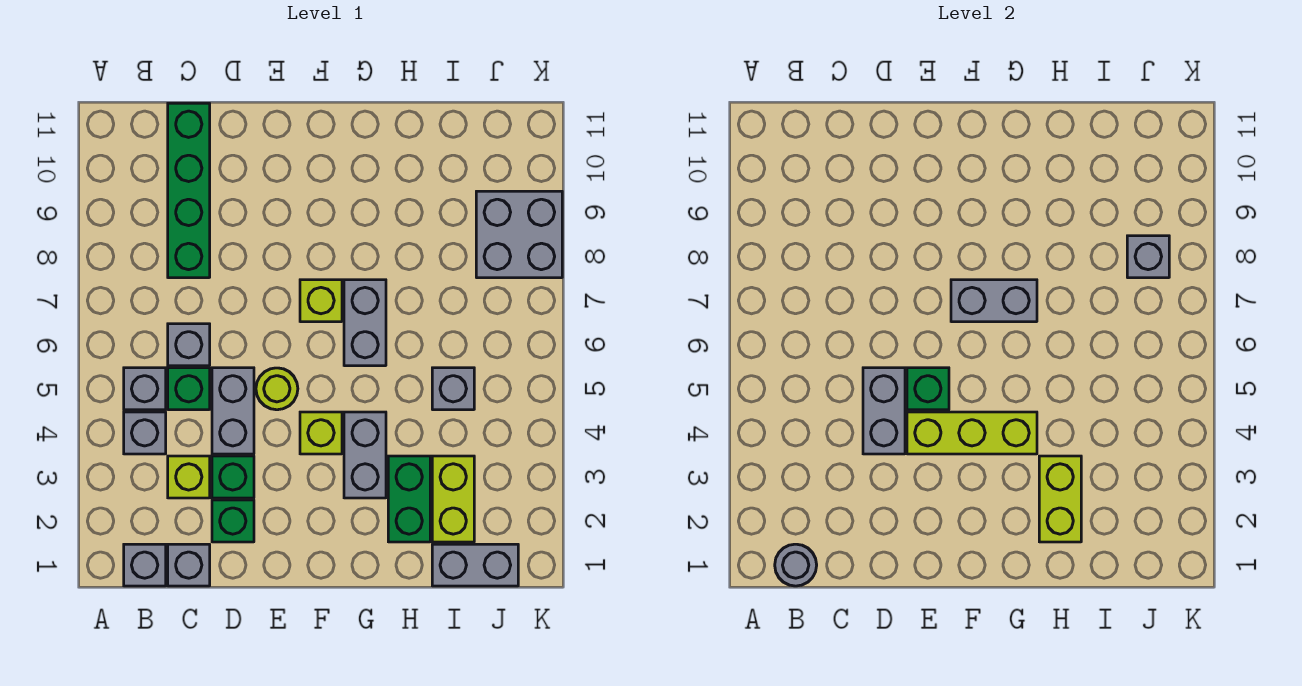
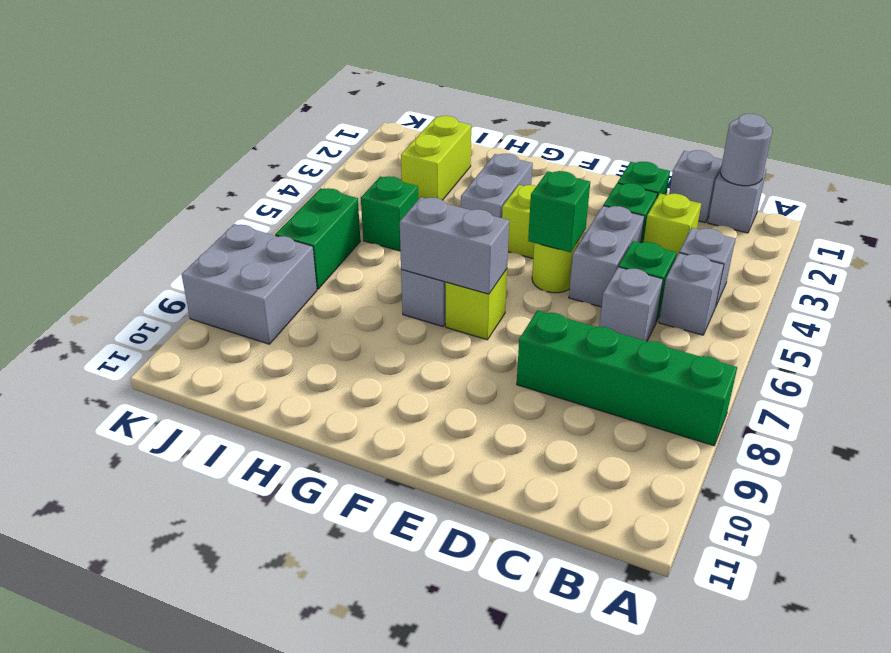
green 1x4 brick [168,103,210,278] -> green 1x4 brick turned to [517,310,737,446]
grey 1x2 brick [863,368,905,454] -> none
lime 1x3 brick [907,412,1037,454] -> none
green 1x2 brick [388,456,430,542] -> green 1x2 brick moved to [275,188,360,289]
lime 1x2 brick [1039,456,1081,542] -> none
grey 1x2 brick [432,544,518,586] -> none
grey 1x1 brick [432,368,474,410] -> green 1x1 brick [361,176,418,251]
grey 1x1 brick [1127,236,1169,278] -> none

